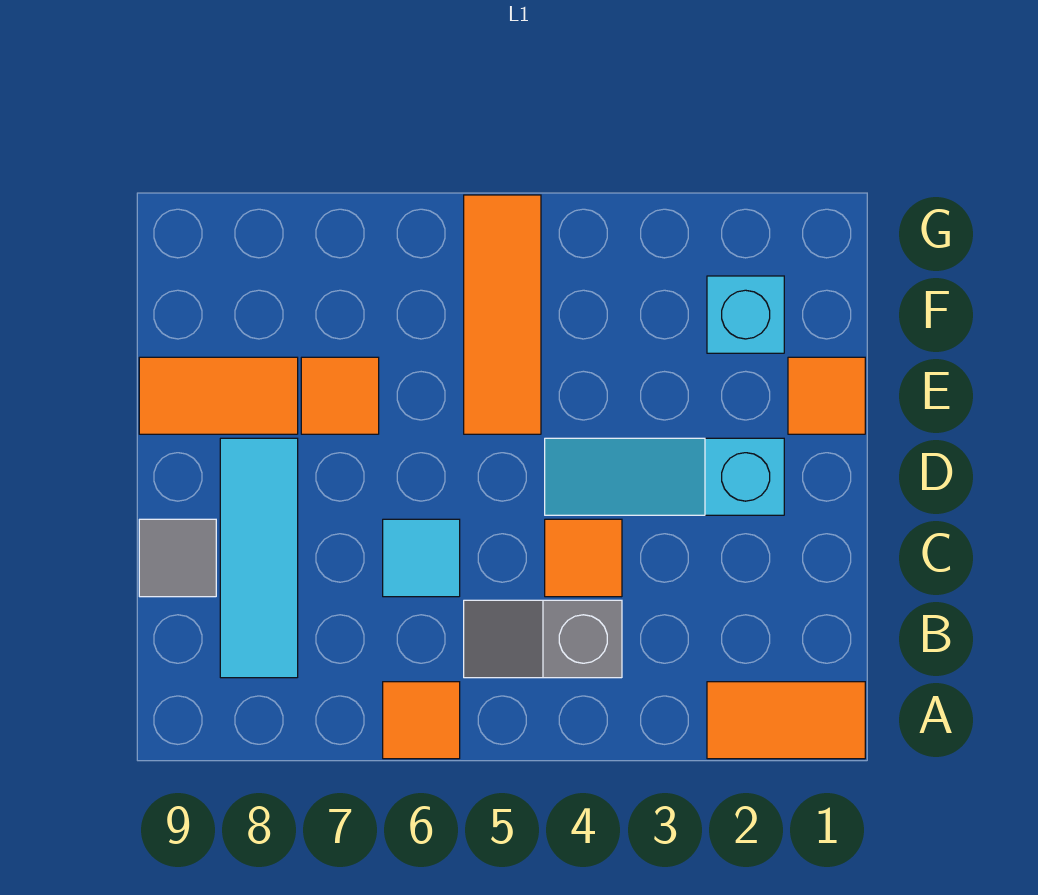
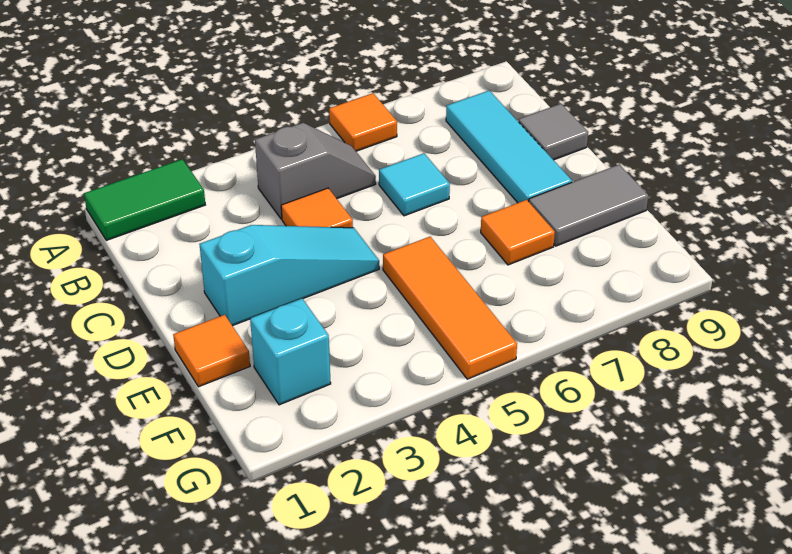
orange 1x2 tile [707,682,865,759] -> green 1x2 tile [84,159,205,240]
orange 1x2 tile [139,357,298,434] -> grey 1x2 tile [529,165,648,246]

